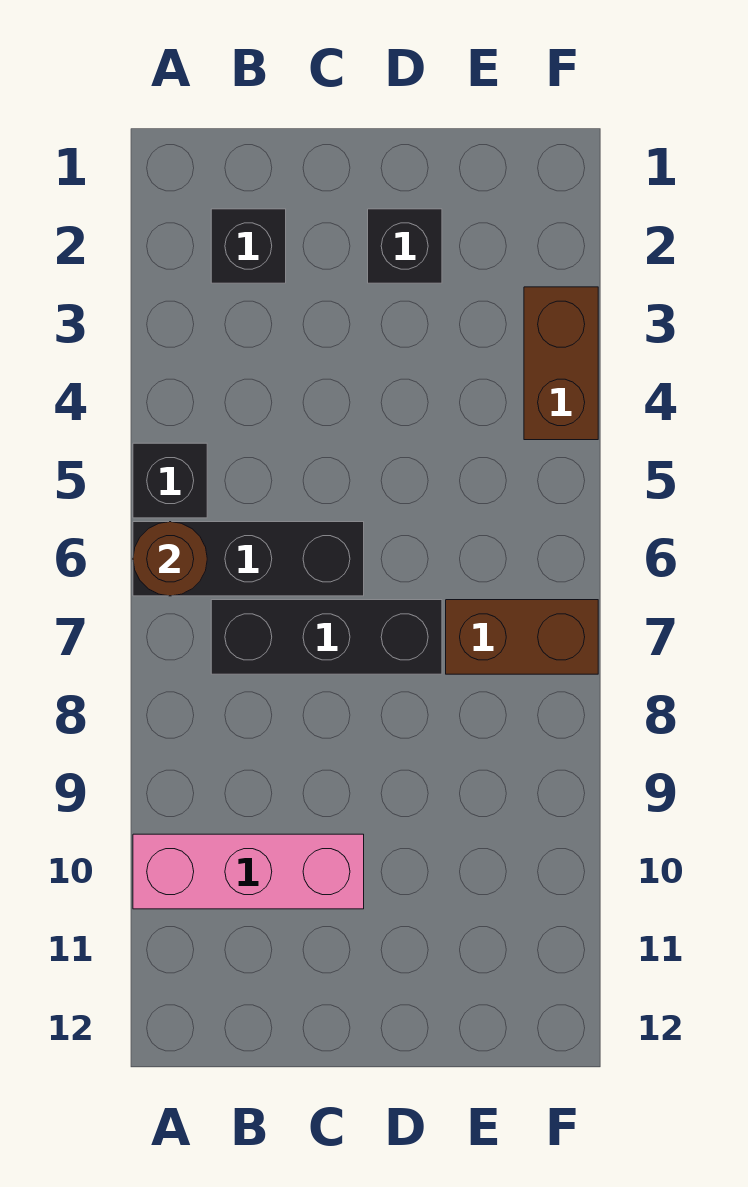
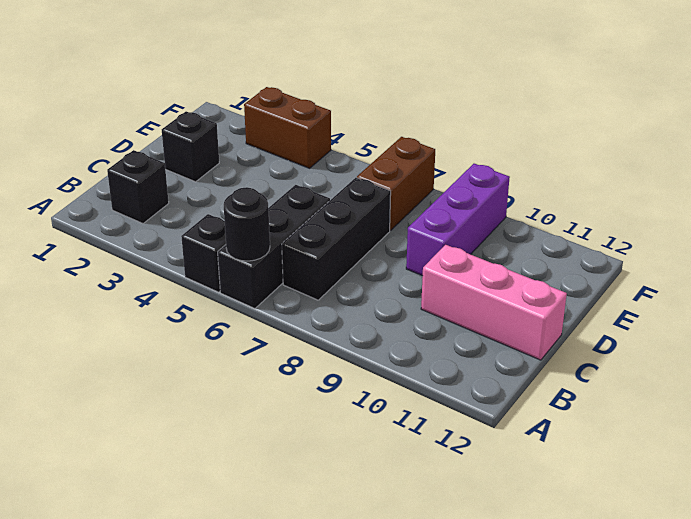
brown 1x1 round brick [133,522,207,596] -> black 1x1 round brick [224,187,270,261]
pink 1x3 brick [133,834,364,909] -> pink 1x3 brick turned to [421,245,567,360]
none -> purple 1x3 brick [406,164,510,276]

